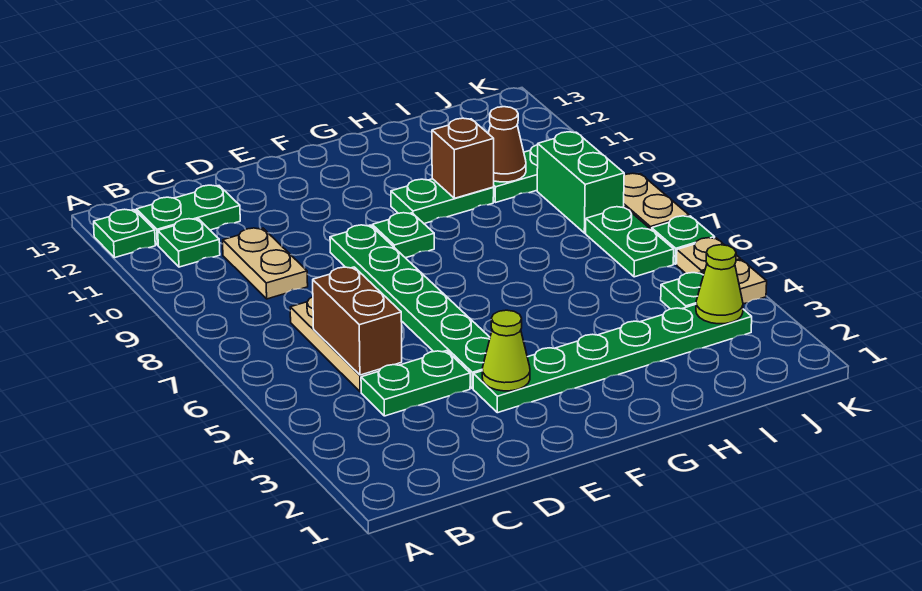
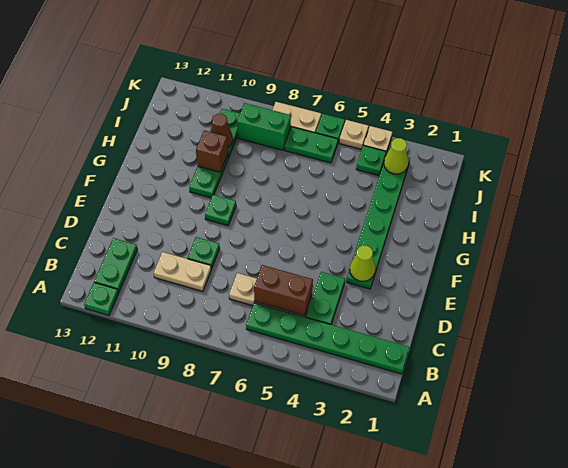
green 1x1 plate [158,219,220,267] -> green 1x1 plate moved to [188,237,220,269]
green 1x6 plate [330,225,490,389] -> green 1x6 plate moved to [246,303,409,374]

